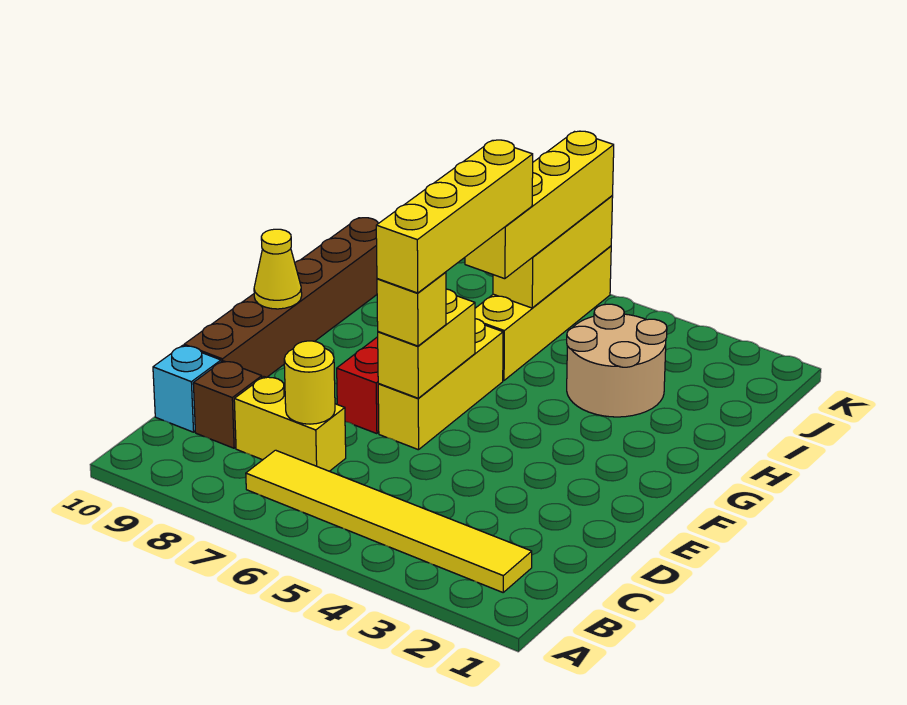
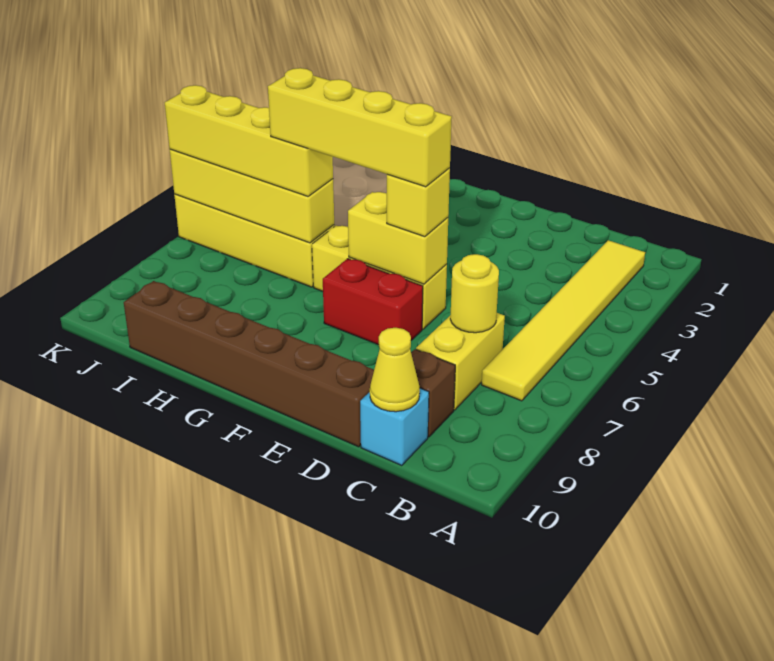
yellow 1x1 cone [254,229,302,309] -> yellow 1x1 cone moved to [370,328,420,412]
yellow 1x3 brick [493,196,613,308] -> yellow 1x4 brick [170,149,334,243]

